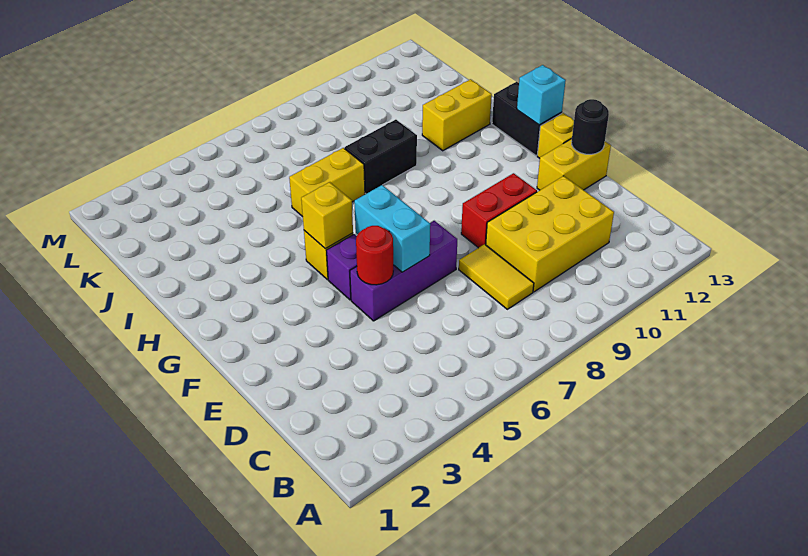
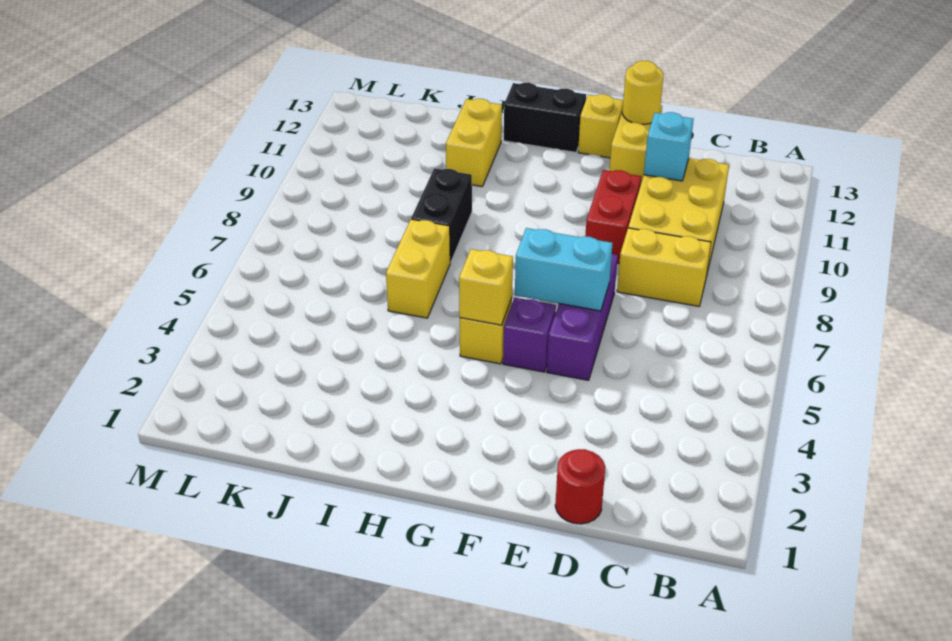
yellow 1x2 tile [459,244,534,309] -> yellow 1x2 brick [617,228,711,306]
red 1x1 round brick [356,226,393,285] -> red 1x1 round brick moved to [555,449,605,524]
black 1x1 round brick [572,99,609,154] -> yellow 1x1 round brick [622,61,663,124]
cyan 1x1 brick [517,65,566,125] -> cyan 1x1 brick moved to [644,112,693,181]

